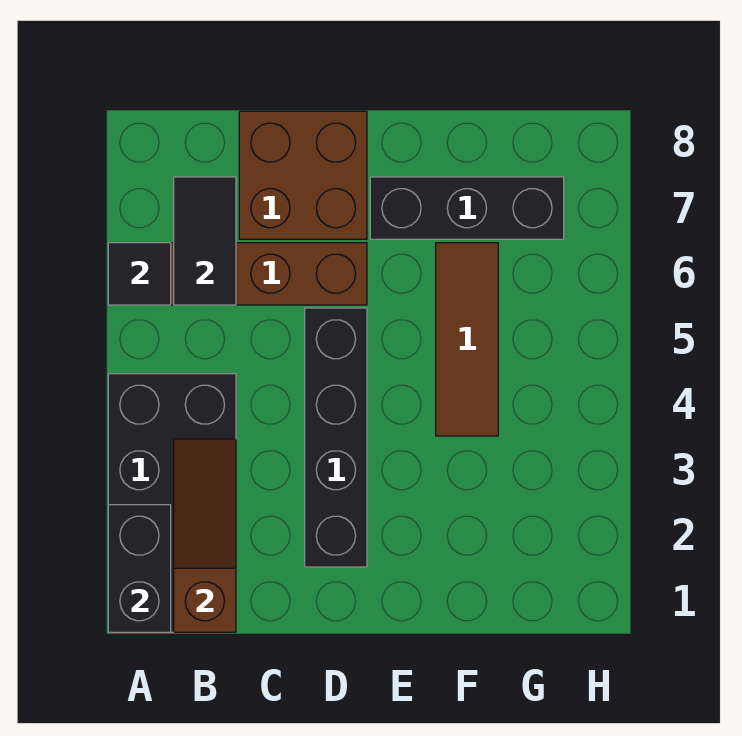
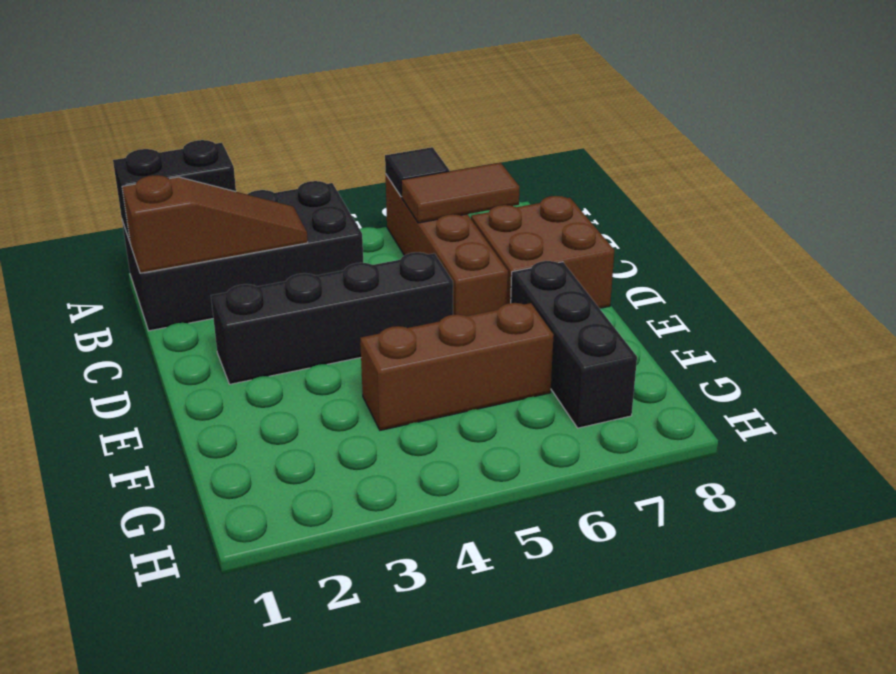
black 1x2 tile [174,177,236,305] -> brown 1x2 tile [401,163,520,223]
brown 1x3 tile [436,243,498,436] -> brown 1x3 brick [360,303,554,430]

